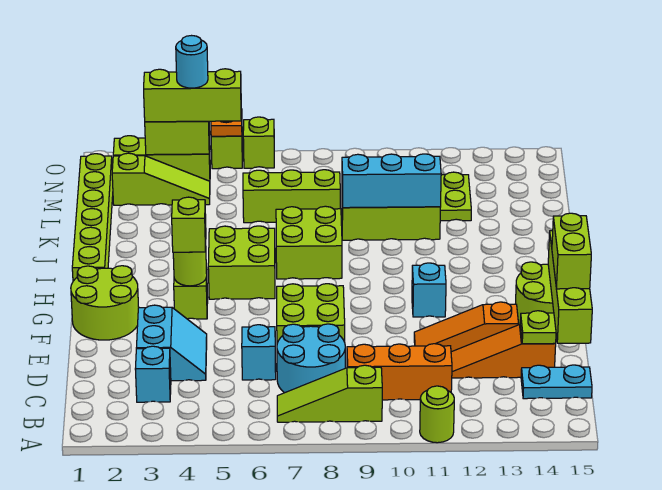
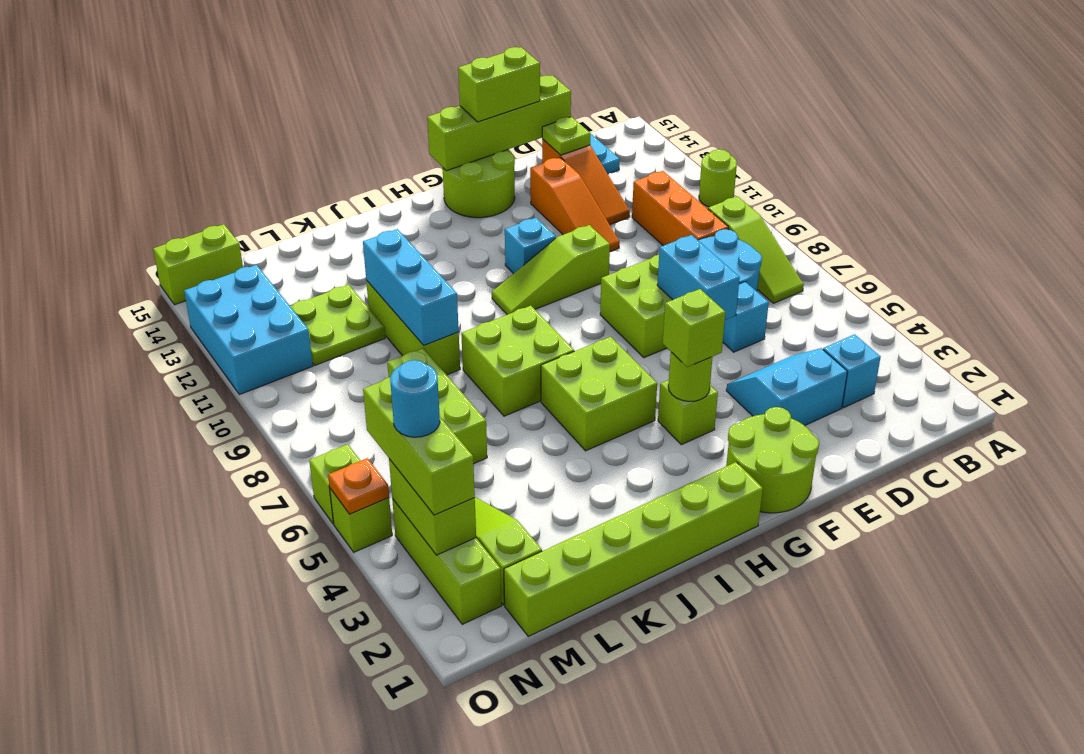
none -> cyan 1x2 brick [657,235,740,320]
none -> lime 1x3 slope [492,225,610,315]
none -> cyan 2x3 brick [184,265,313,395]
none -> lime 1x2 brick [153,224,243,305]

